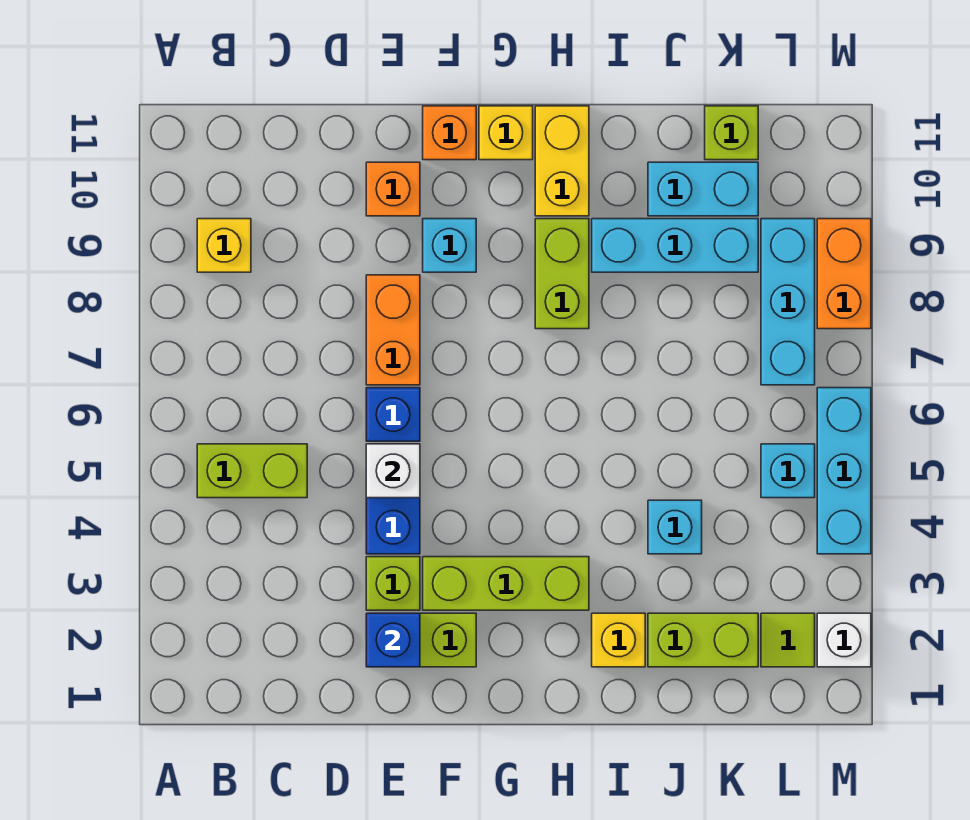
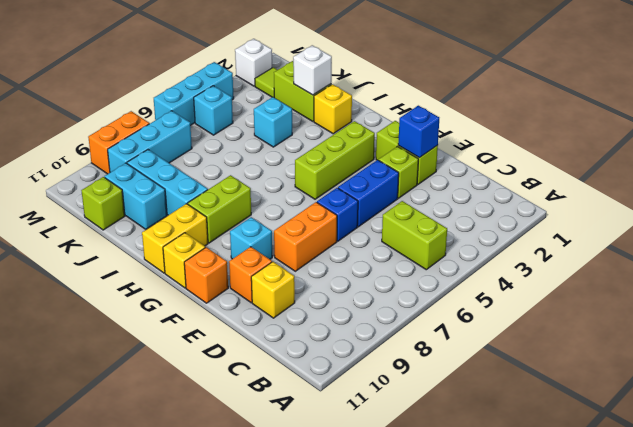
yellow 1x1 brick [197,219,251,272] -> yellow 1x1 brick moved to [251,262,295,318]
white 1x1 brick [366,444,420,498] -> white 1x1 brick moved to [293,45,332,95]
lime 1x3 brick [423,557,589,610] -> lime 1x3 brick turned to [295,121,375,199]

